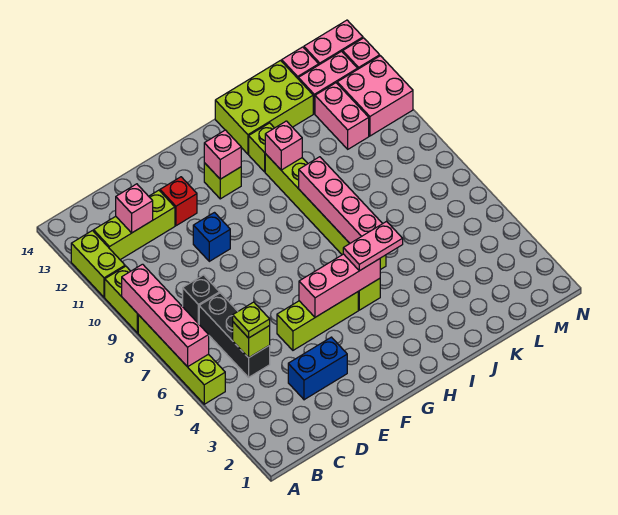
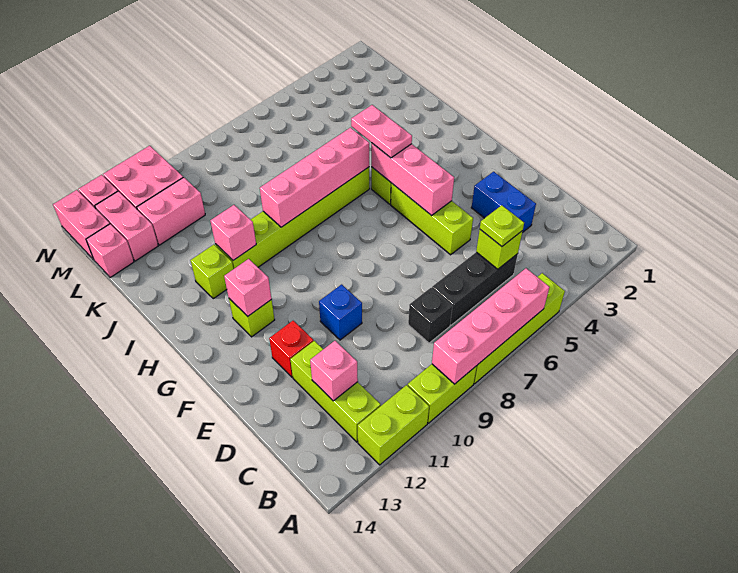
lime 2x3 brick [215,61,313,154] -> none

